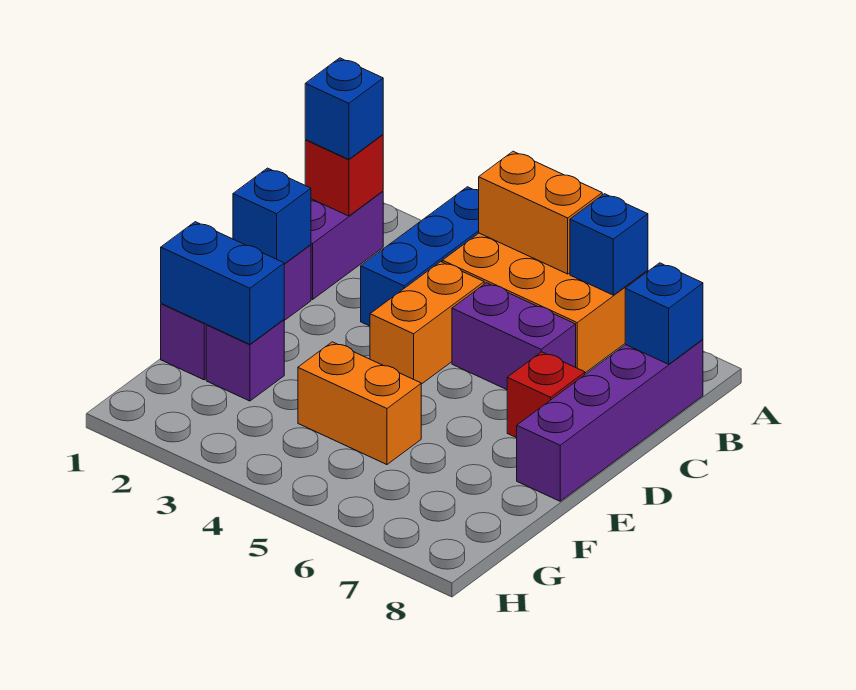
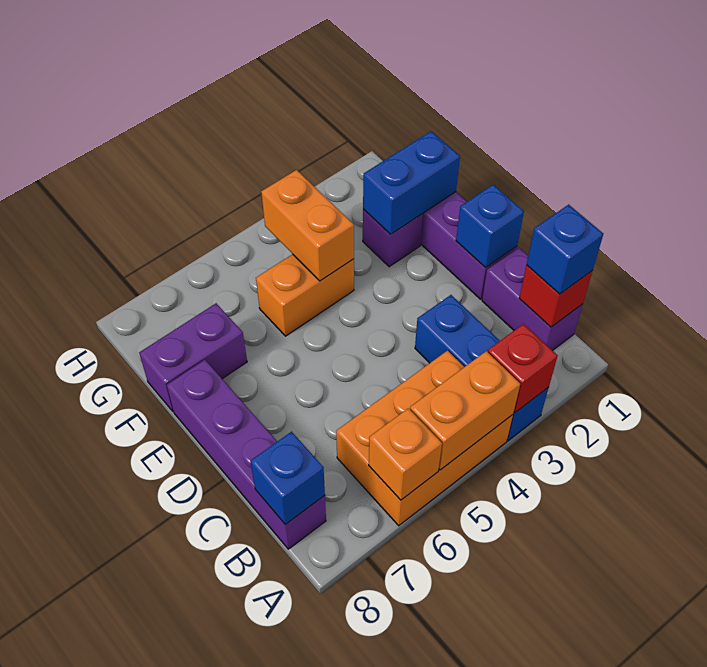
blue 1x1 brick [570,194,648,295] -> orange 1x1 brick [369,408,442,500]
orange 1x2 brick [370,262,484,384] -> orange 1x2 brick moved to [261,170,354,281]
purple 1x2 brick [452,283,576,390] -> purple 1x2 brick moved to [139,303,247,411]
red 1x1 brick [507,352,585,438] -> red 1x1 brick moved to [488,324,558,412]

